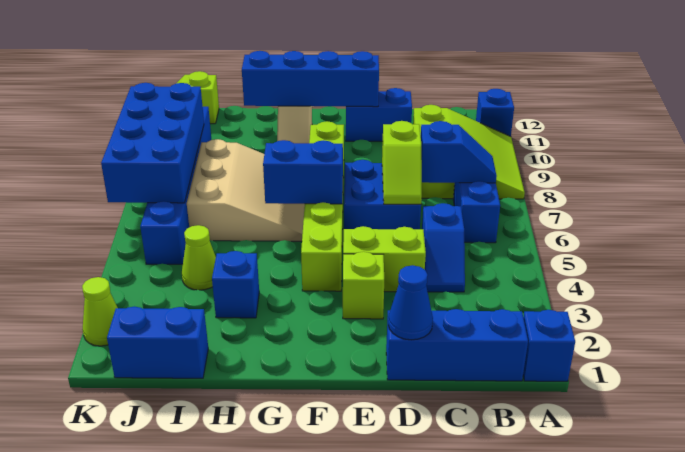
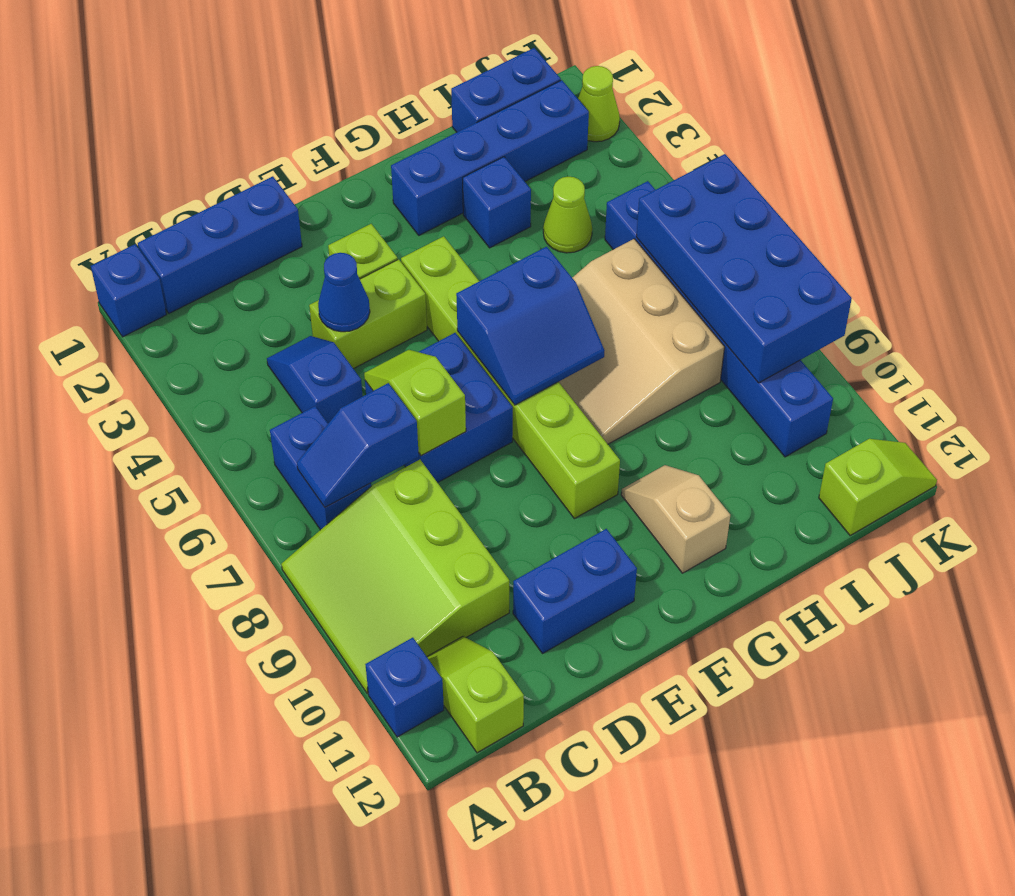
none -> lime 1x2 slope [427,636,524,753]
blue 1x1 cone [388,265,433,340] -> blue 1x1 cone moved to [318,253,370,332]
blue 1x4 brick [242,51,379,107] -> blue 1x4 brick moved to [391,80,589,235]

